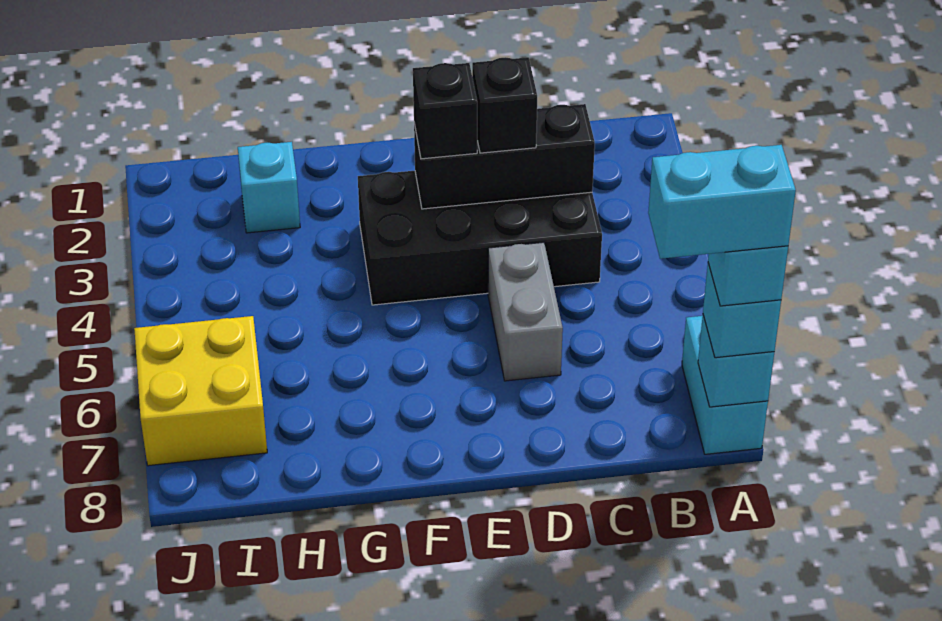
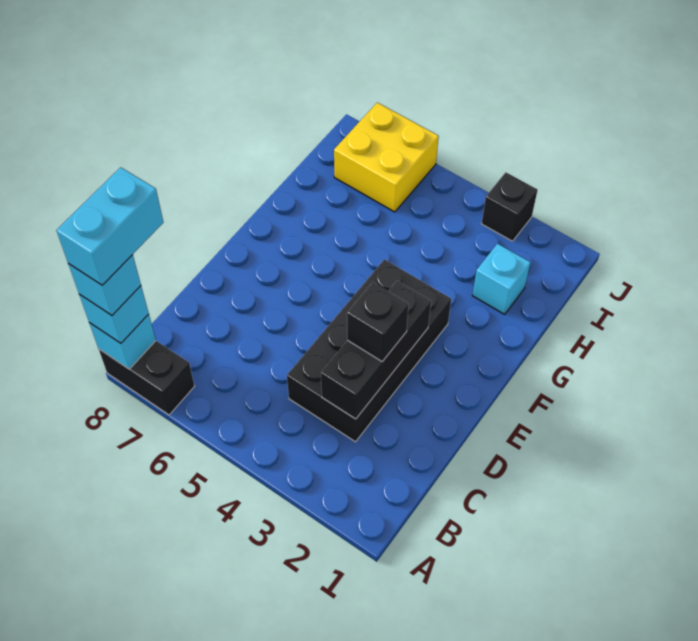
cyan 1x2 brick [682,316,768,454] -> black 1x2 brick [99,341,194,415]
grey 1x2 brick [488,242,563,381] -> none
black 1x1 brick [413,63,477,159] -> black 1x1 brick moved to [481,172,538,241]

